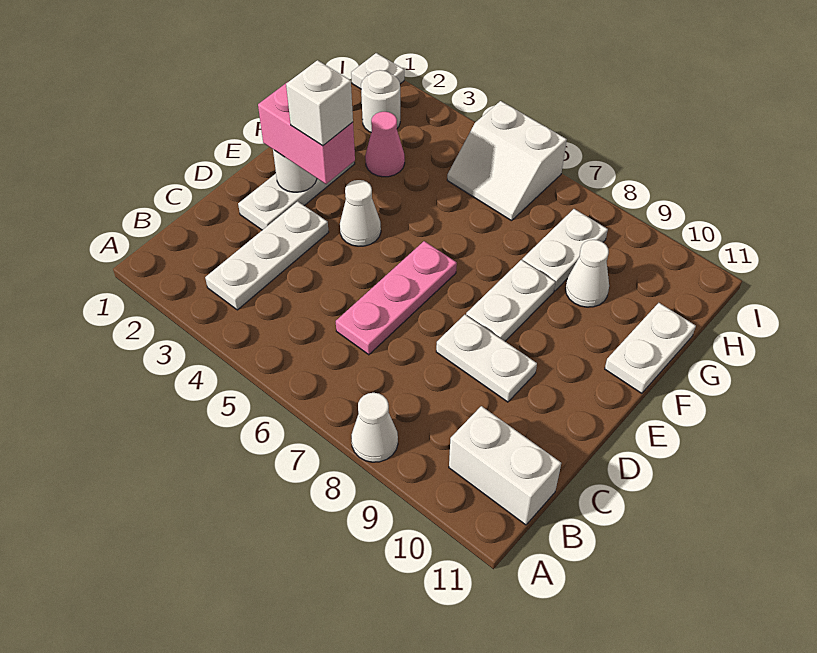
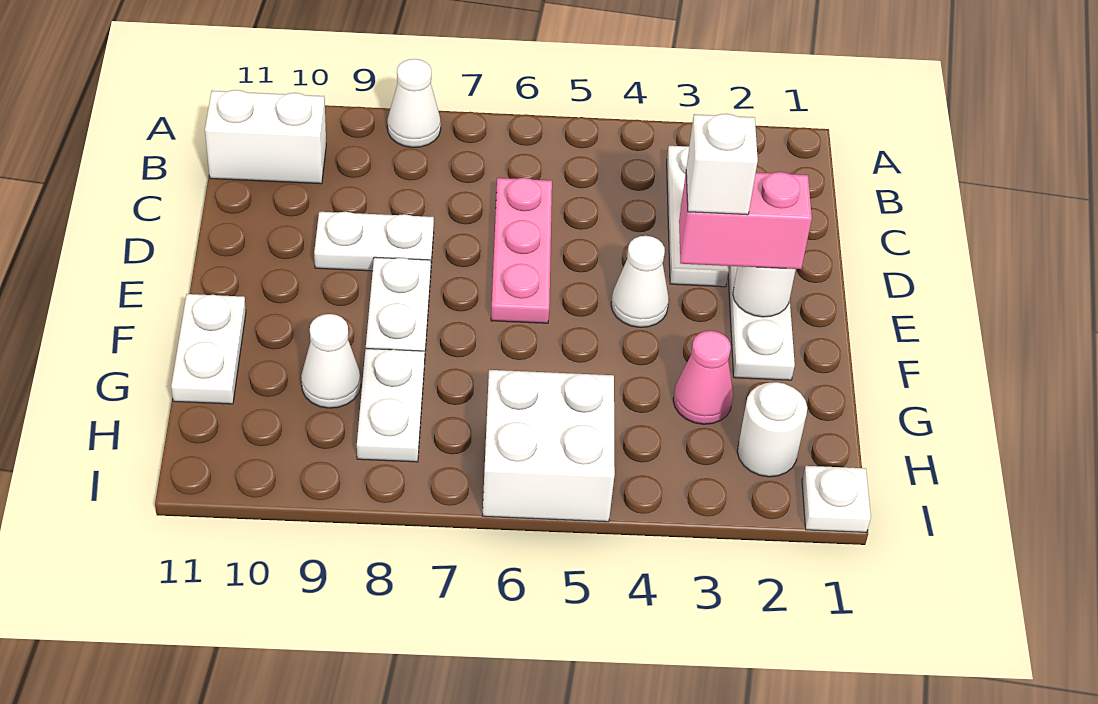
white 2x2 slope [447,101,567,221] -> white 2x2 brick [482,370,615,522]

